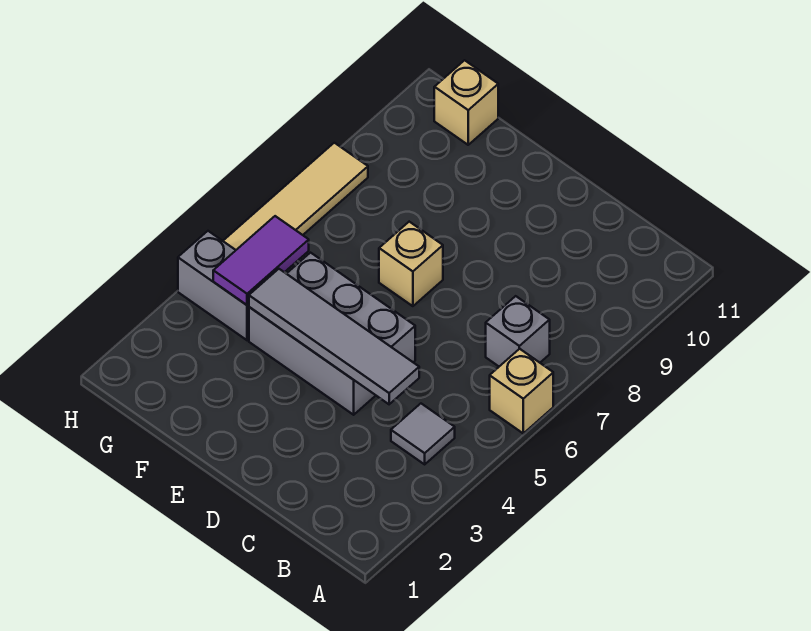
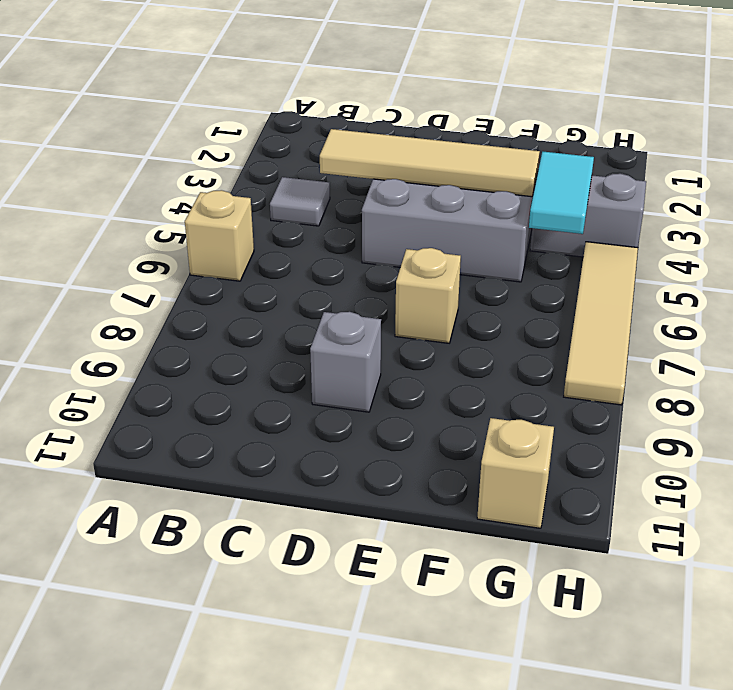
grey 1x1 brick [486,296,550,366] -> grey 1x1 brick moved to [310,312,381,412]
grey 1x4 tile [249,269,419,404] -> tan 1x4 tile [320,129,540,197]
purple 1x2 tile [213,216,309,305] -> cyan 1x2 tile [529,152,594,234]

